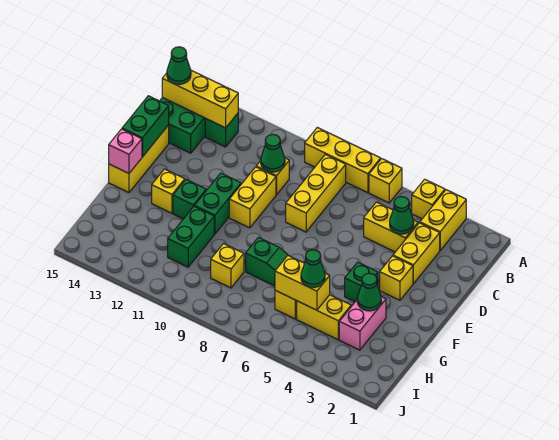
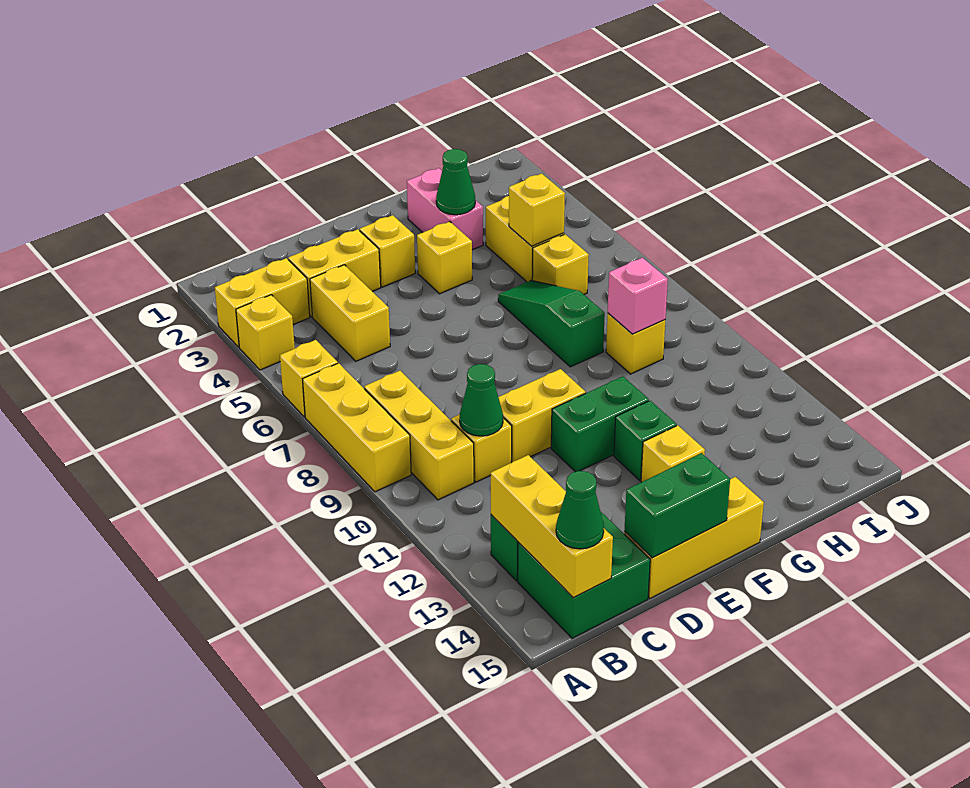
yellow 1x3 brick [286,154,346,232] -> yellow 1x3 brick turned to [364,371,474,500]
green 1x1 cone [390,197,414,234] -> none
green 1x1 brick [345,262,378,302] -> yellow 1x1 brick [417,222,472,294]
pink 1x1 brick [109,129,142,173] -> pink 1x1 brick moved to [608,258,668,334]
pink 1x2 brick [339,297,386,350] -> pink 1x2 brick turned to [407,168,483,250]
green 1x2 brick [168,206,214,267] -> none
yellow 1x2 brick [275,255,330,310] -> yellow 1x1 brick [509,173,565,246]
green 1x1 cone [301,250,325,287] -> none

